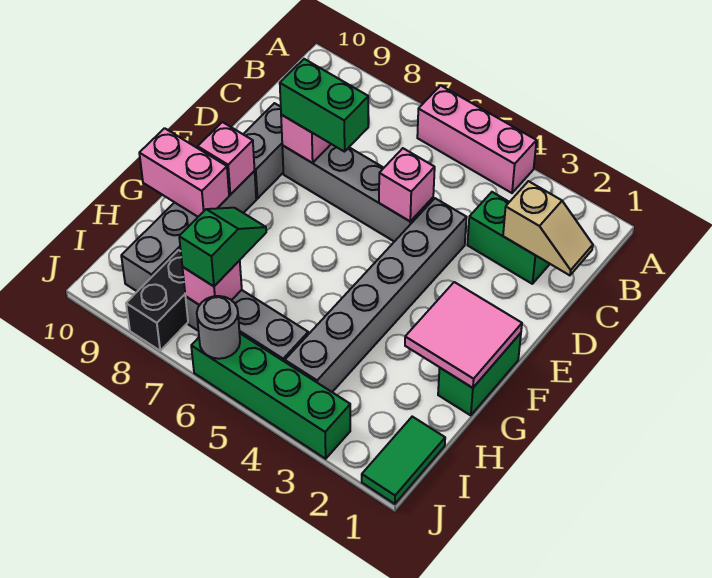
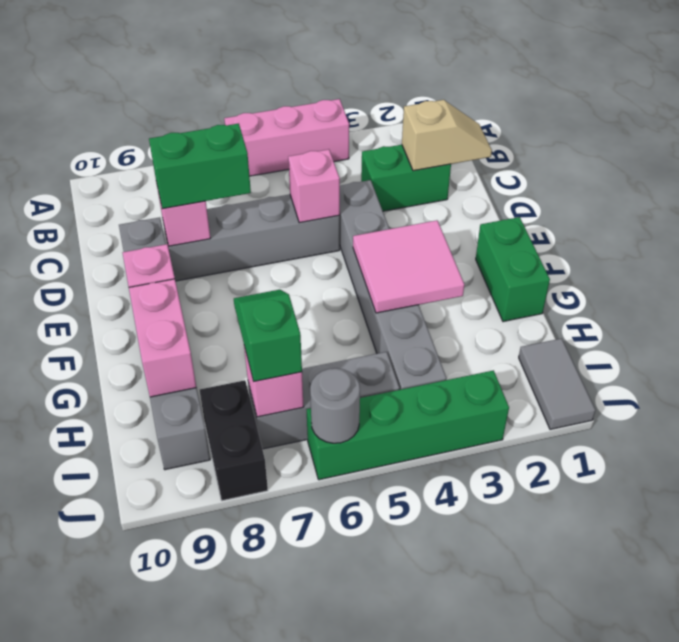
pink 2x2 tile [405,282,522,388] -> pink 2x2 tile moved to [353,220,464,313]
pink 1x2 brick [139,128,229,217] -> pink 1x2 brick turned to [129,279,196,397]
green 1x2 tile [362,417,445,504] -> grey 1x2 tile [519,339,595,429]

